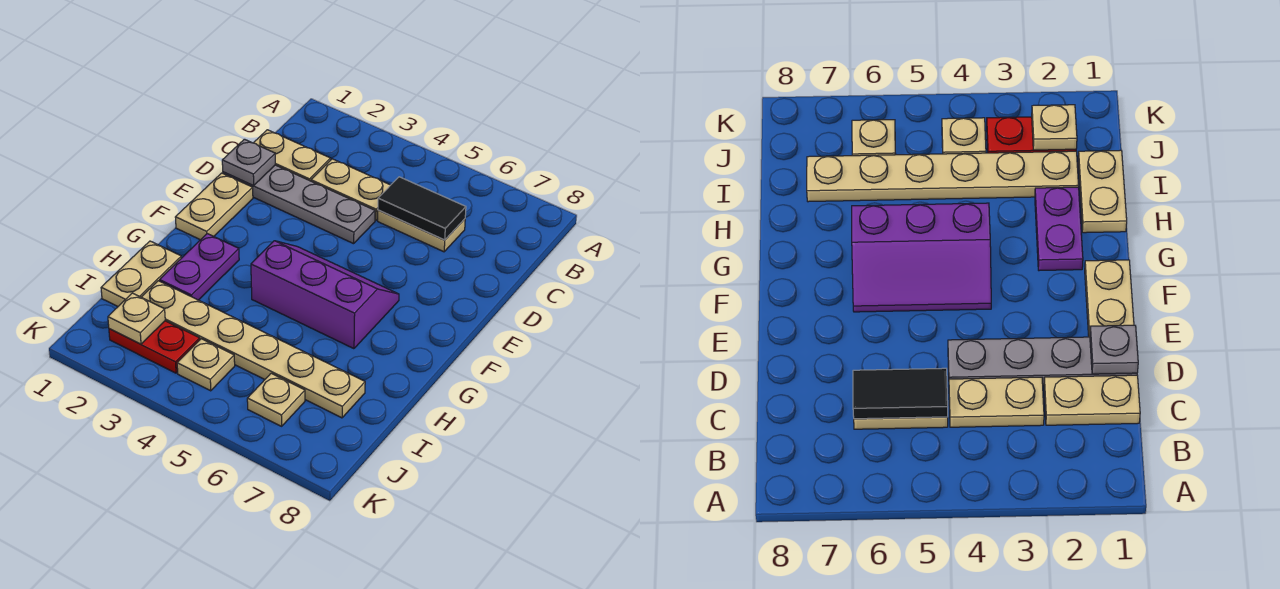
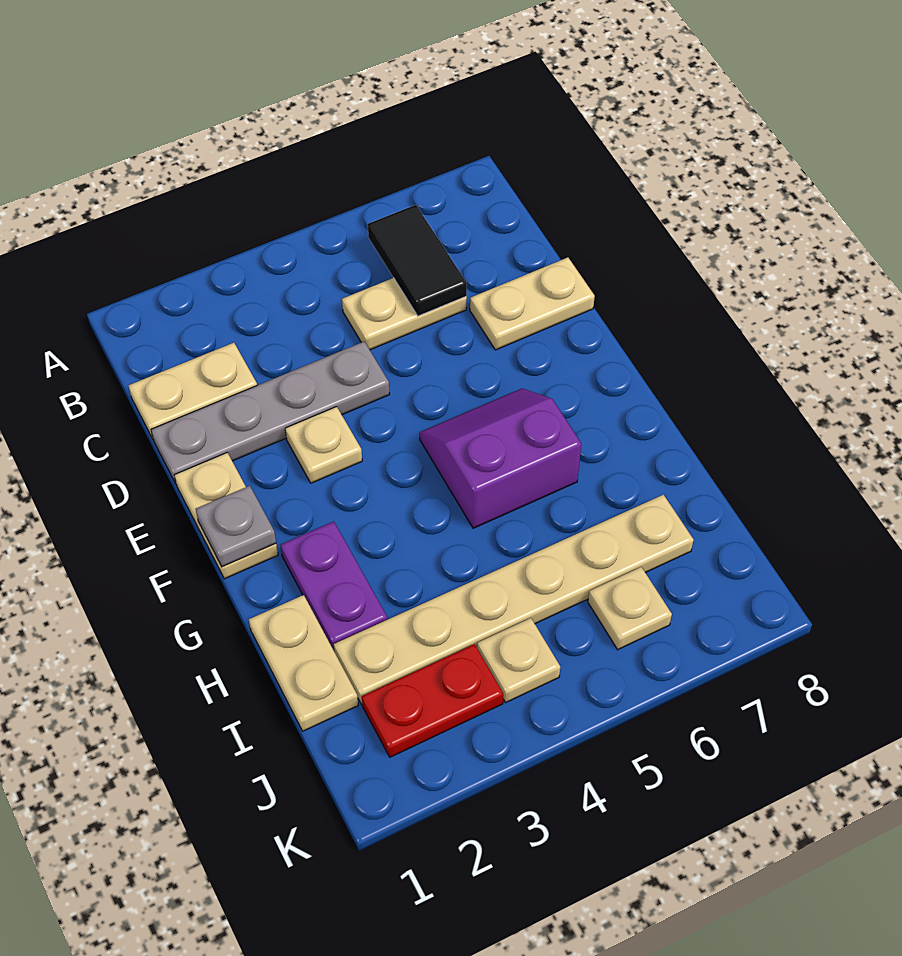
tan 1x2 plate [311,159,390,221] -> tan 1x2 plate moved to [470,257,595,350]
black 1x2 tile [378,177,466,240] -> black 1x2 tile turned to [368,205,467,316]
grey 1x1 plate [222,139,275,186] -> grey 1x1 plate moved to [196,486,276,567]
purple 2x3 slope [251,241,399,349] -> purple 2x2 slope [419,389,581,528]
tan 1x1 plate [108,293,165,344] -> tan 1x1 plate moved to [285,407,362,483]

